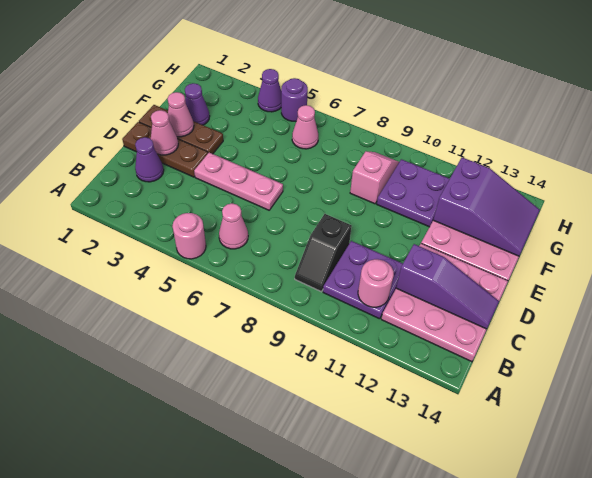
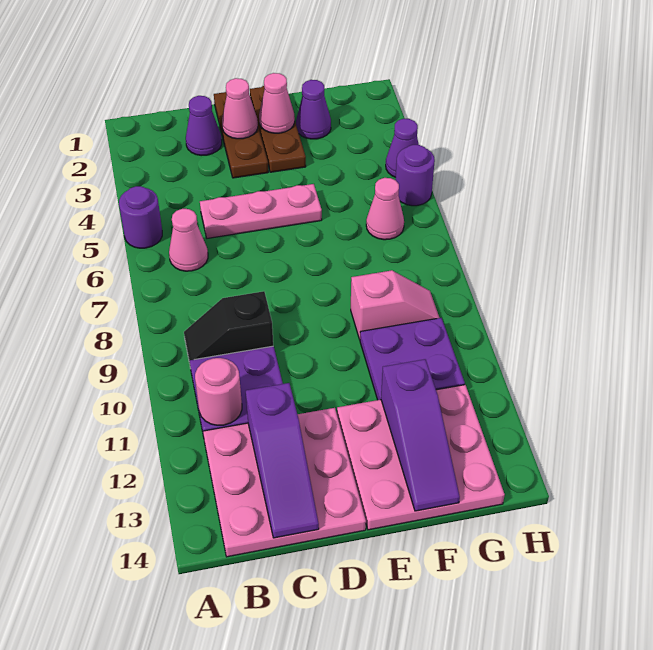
pink 1x1 round brick [172,213,206,259] -> purple 1x1 round brick [119,186,162,248]
pink 1x3 plate [194,153,283,210] -> pink 1x3 plate turned to [200,184,322,238]
purple 2x3 slope [433,158,540,256] -> purple 1x3 slope [381,359,460,511]

